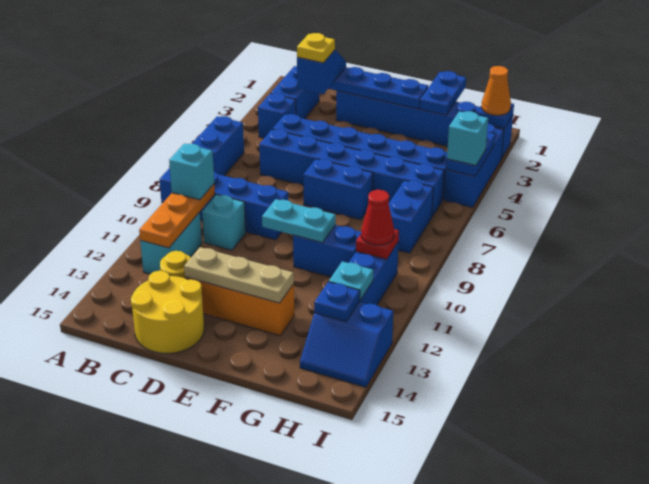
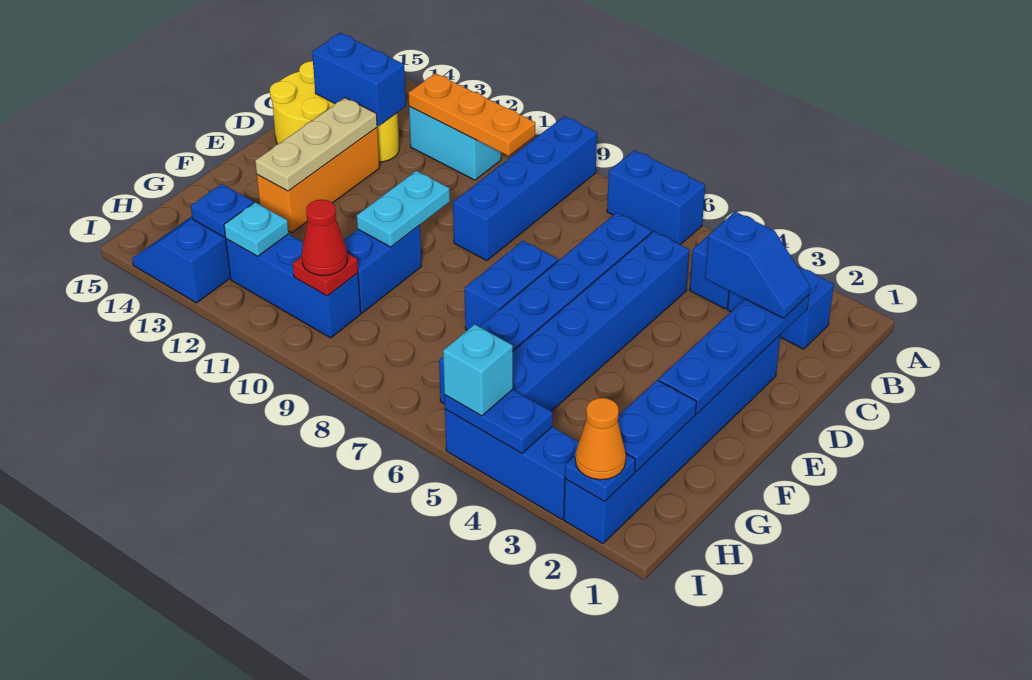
cyan 1x1 brick [169,144,214,200] -> none
yellow 1x1 plate [297,33,335,63] -> none
cyan 1x1 brick [202,195,246,250] -> none
blue 1x2 plate [420,71,466,115] -> blue 1x2 plate turned to [618,380,696,471]
blue 1x2 brick [389,180,433,253] -> blue 1x2 brick moved to [312,33,406,126]

